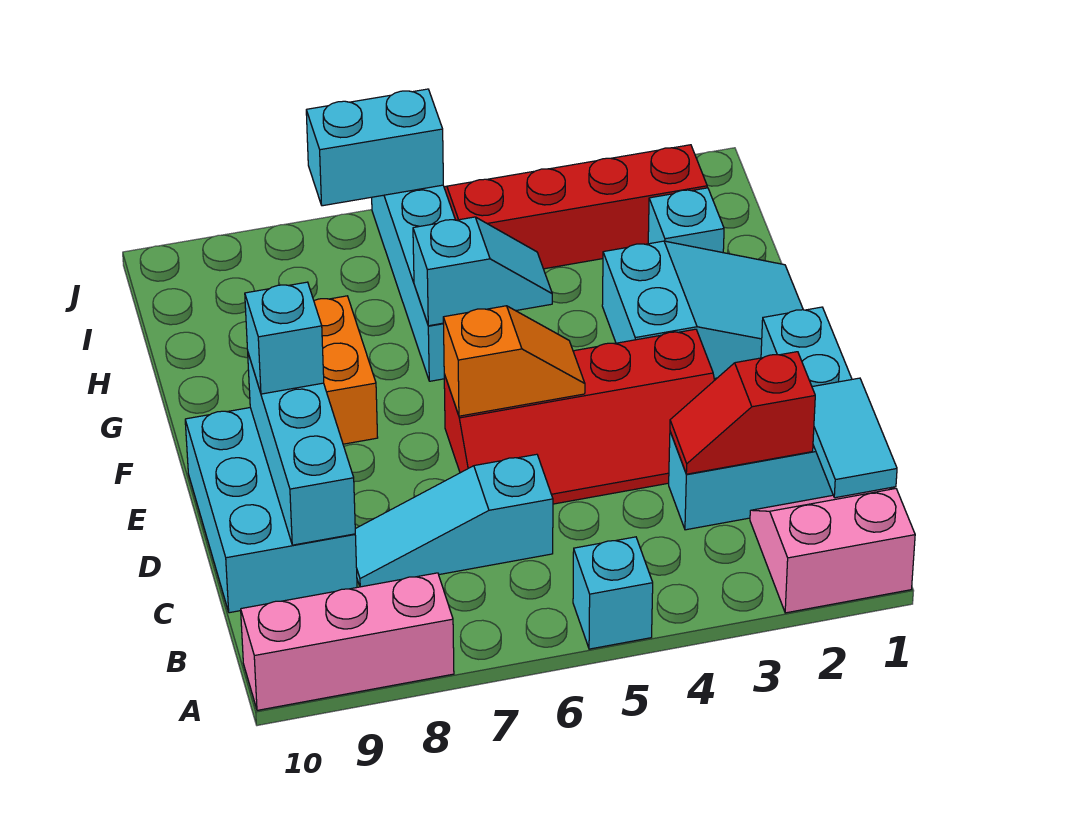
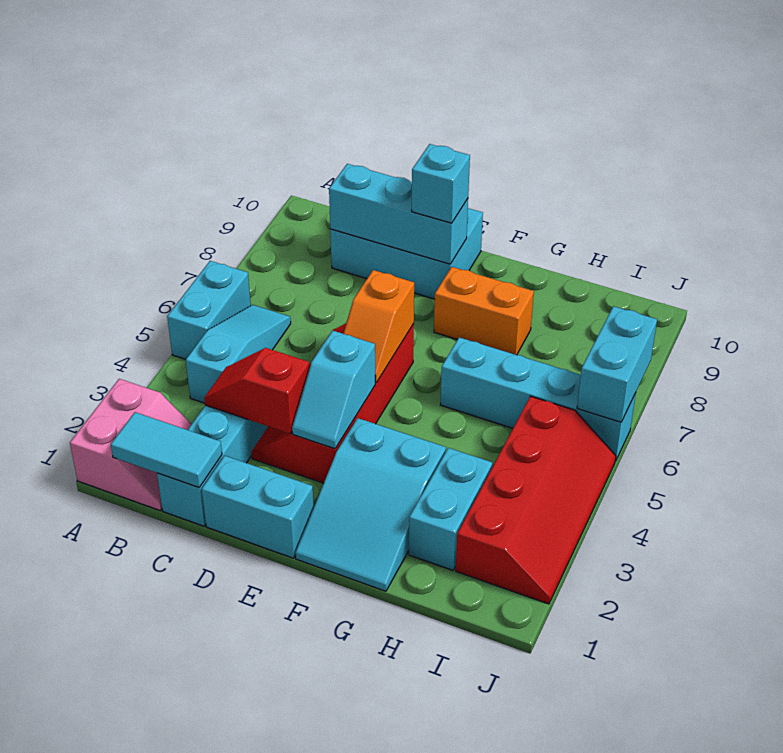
cyan 1x1 brick [573,537,653,649] -> cyan 1x2 brick [167,261,251,359]
pink 1x3 brick [241,573,454,710] -> none
red 1x2 slope [670,352,815,474] -> red 1x2 slope turned to [204,348,309,433]
cyan 1x3 slope [355,454,553,587] -> cyan 1x3 slope moved to [186,305,291,403]
cyan 1x2 slope [413,217,552,326] -> cyan 1x2 slope moved to [292,330,375,449]
cyan 1x1 brick [648,188,724,253] -> cyan 1x2 brick [409,448,492,570]

